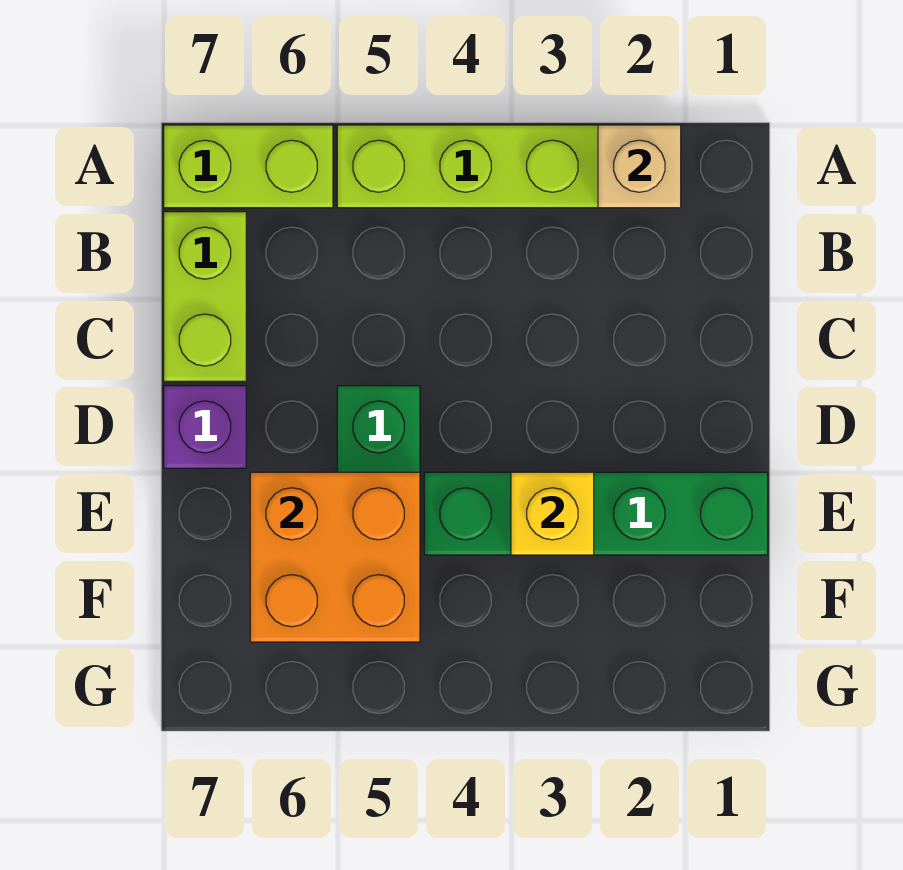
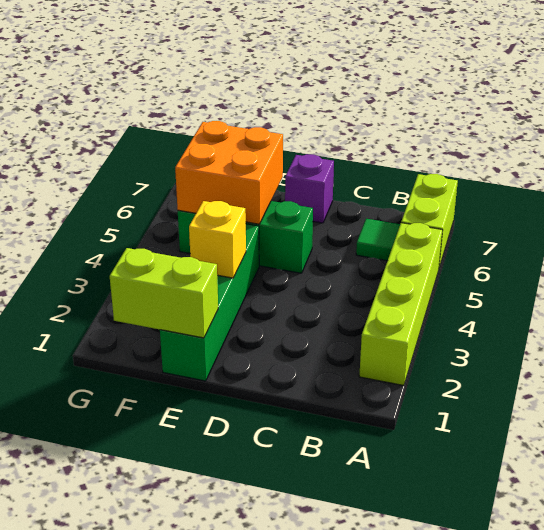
tan 1x1 brick [598,125,681,208] -> none
none -> green 1x1 tile [356,219,400,261]
lime 1x2 brick [164,212,246,381] -> lime 1x2 brick moved to [110,248,218,338]

